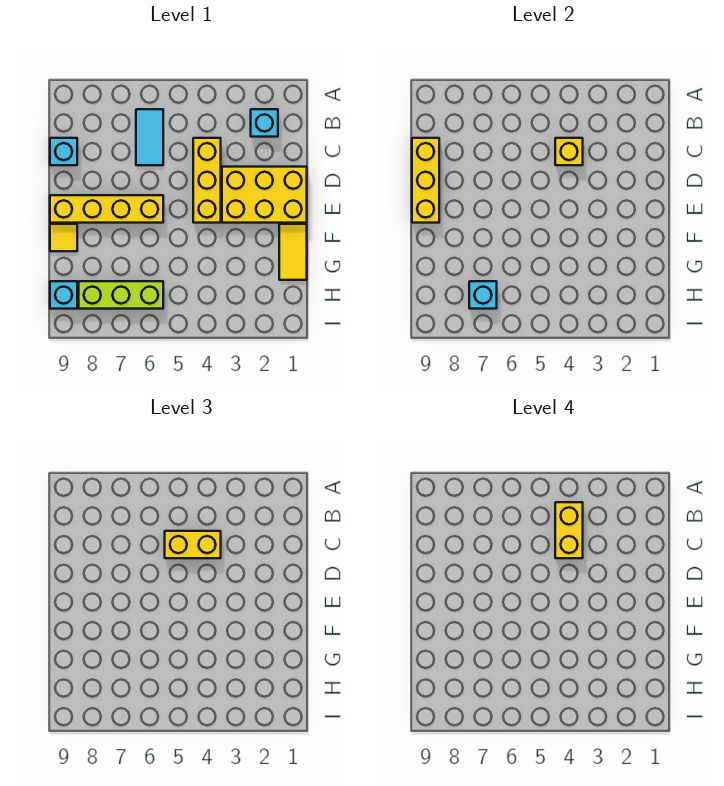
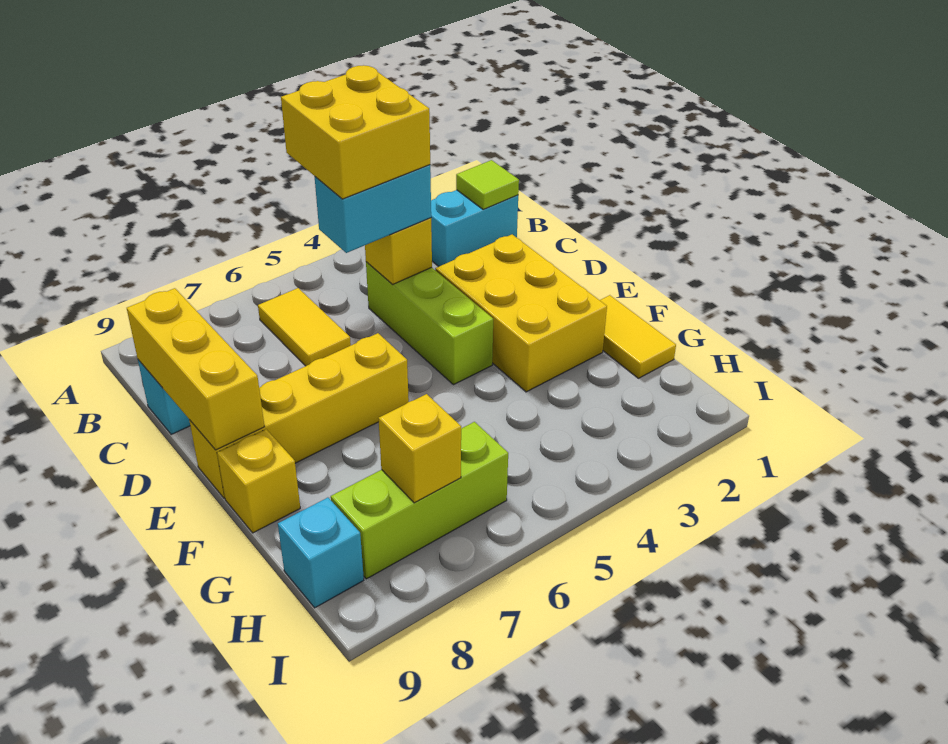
none -> lime 1x1 tile [456,160,519,209]
cyan 1x1 brick [251,109,278,137] -> cyan 1x2 brick [431,190,518,267]
yellow 1x2 brick [555,502,583,558] -> yellow 2x2 brick [281,65,430,199]
cyan 1x2 tile [136,109,163,165] -> yellow 1x2 tile [258,288,351,366]
yellow 1x3 brick [193,138,221,223] -> lime 1x3 brick [366,262,493,385]
yellow 1x2 brick [165,531,221,558] -> cyan 1x2 brick [315,165,431,253]
yellow 2x3 brick [222,167,307,223] -> yellow 2x3 brick turned to [435,234,607,392]
yellow 1x1 tile [50,224,77,251] -> yellow 1x1 brick [217,429,300,533]
cyan 1x1 brick [469,281,497,309] -> yellow 1x1 brick [378,394,461,503]

